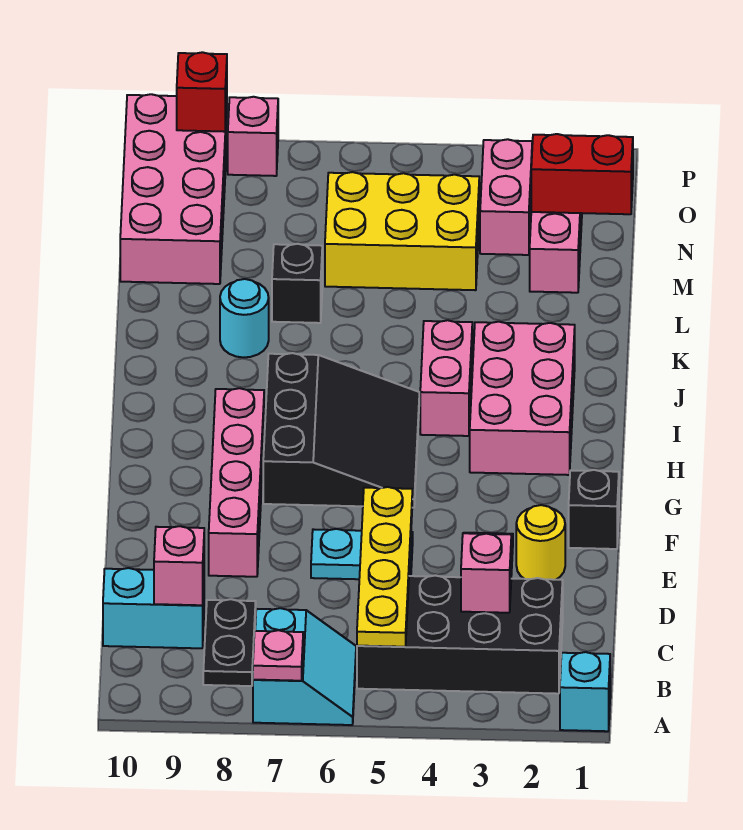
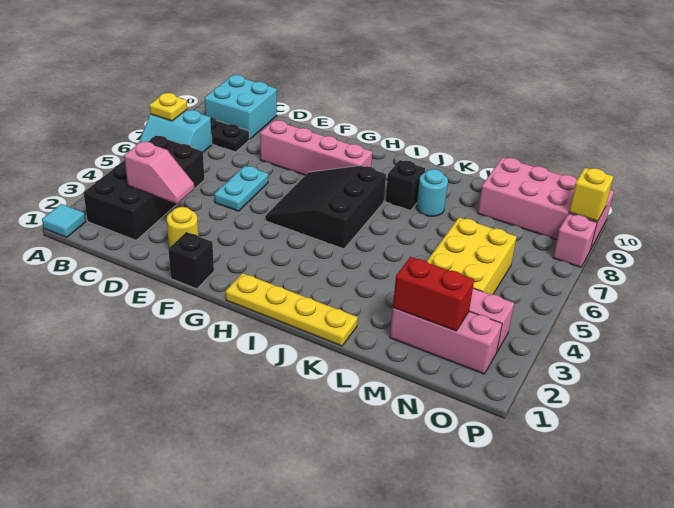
cyan 1x1 brick [560,652,610,731] -> cyan 1x1 tile [42,204,86,237]
pink 1x1 plate [253,630,303,681] -> yellow 1x1 plate [149,93,187,121]
yellow 1x4 plate [357,487,413,647] -> yellow 1x4 plate moved to [226,273,358,346]
cyan 1x2 brick [103,568,204,648] -> cyan 2x2 brick [205,75,277,139]
pink 1x1 brick [154,526,204,605] -> none
black 3x3 slope [263,353,419,508] -> black 3x3 slope turned to [265,166,386,249]
pink 2x3 brick [470,322,575,475] -> none
pink 1x2 brick [420,320,472,436] -> none
black 1x1 brick [272,244,322,323] -> black 1x1 brick moved to [386,160,425,210]
red 1x2 brick [531,134,633,214] -> red 1x2 brick turned to [393,257,474,331]
red 1x1 brick [177,52,227,132] -> yellow 1x1 brick [569,168,613,221]

